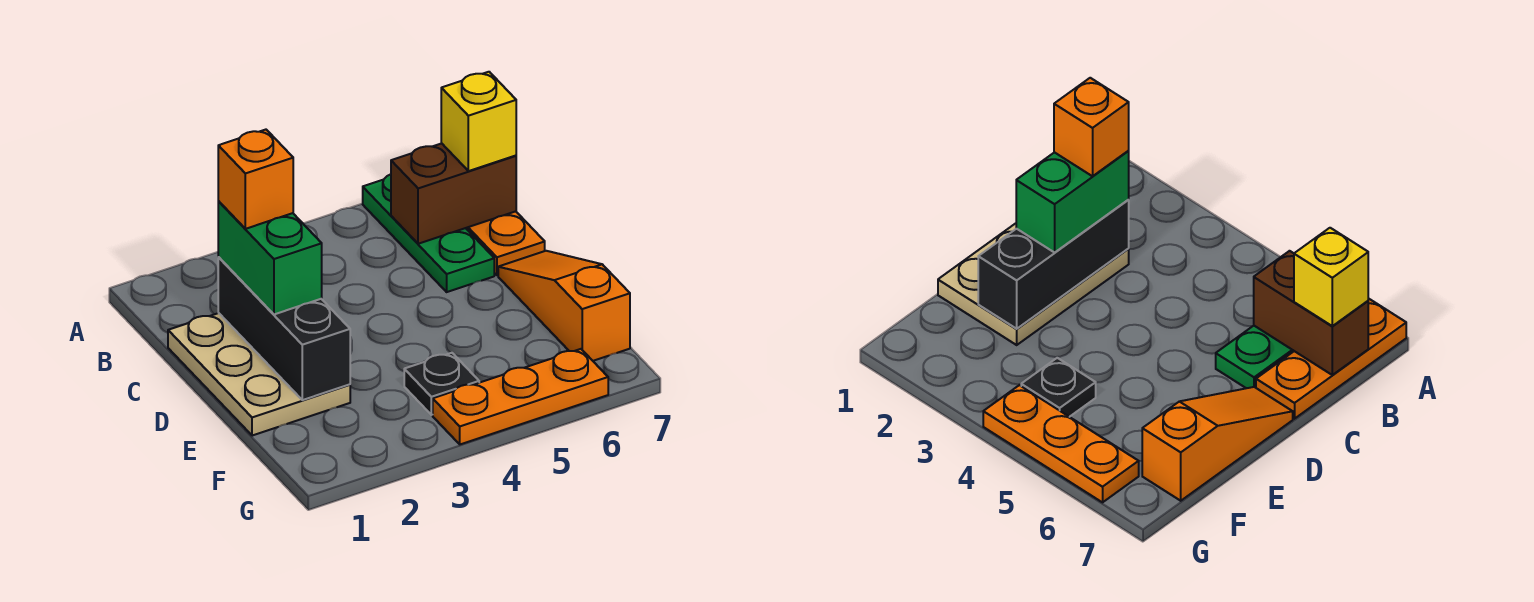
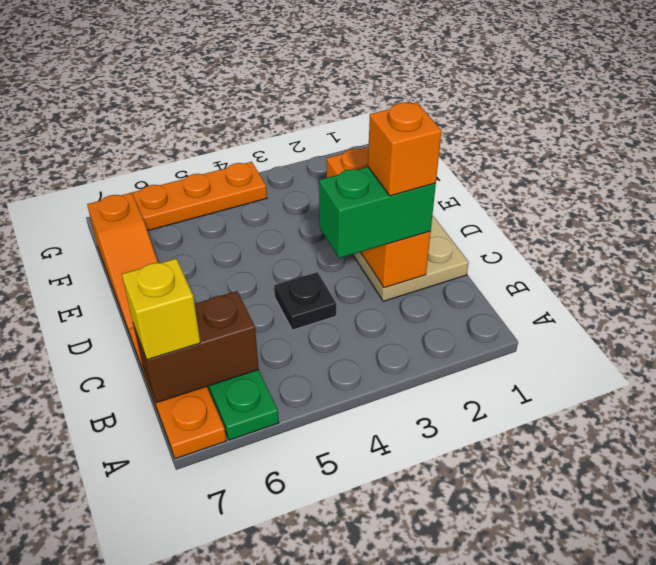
black 1x3 brick [218,257,350,400] -> orange 1x3 brick [327,147,431,288]
green 1x2 brick [218,202,322,314] -> green 1x2 brick turned to [319,167,436,258]
black 1x1 plate [404,353,479,415] -> black 1x1 plate moved to [274,272,336,330]

